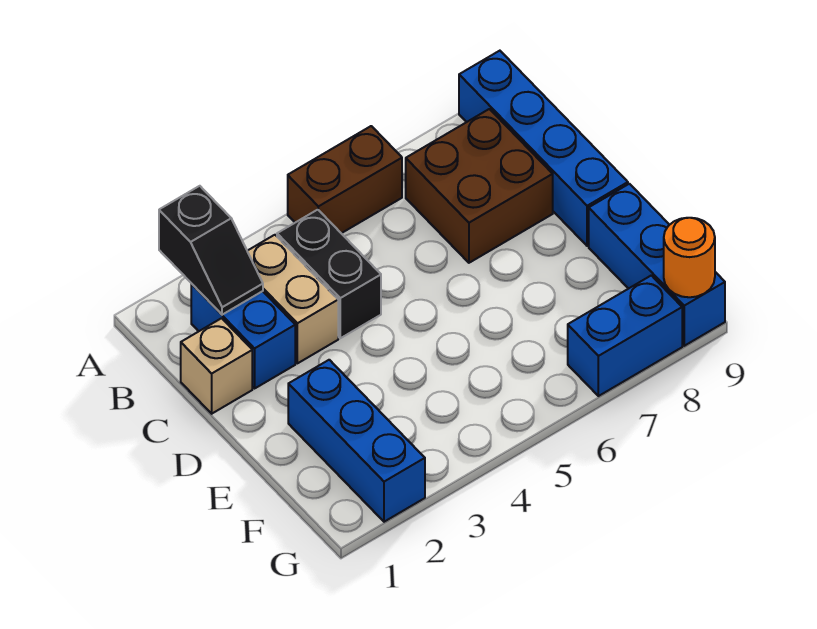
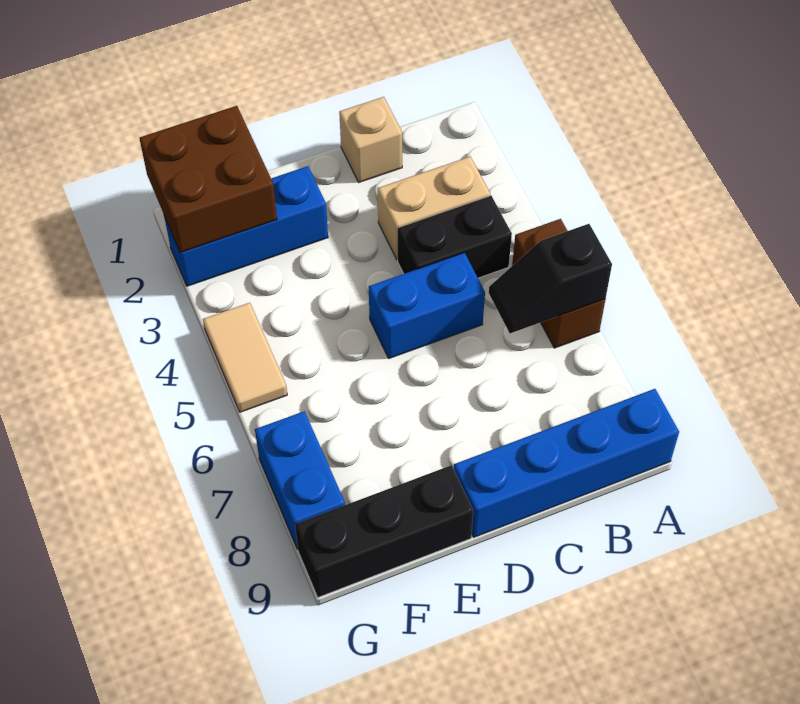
black 1x2 slope [159,186,263,315] -> black 1x2 slope moved to [489,224,612,333]
blue 1x2 brick [191,284,295,388] -> blue 1x2 brick moved to [369,253,485,359]
brown 2x2 brick [406,109,553,263] -> brown 2x2 brick moved to [140,106,277,253]
blue 1x3 brick [589,184,725,346] -> black 1x3 brick [295,465,473,597]
none -> tan 1x2 tile [203,303,287,412]
orange 1x1 round brick [664,218,715,297] -> none

